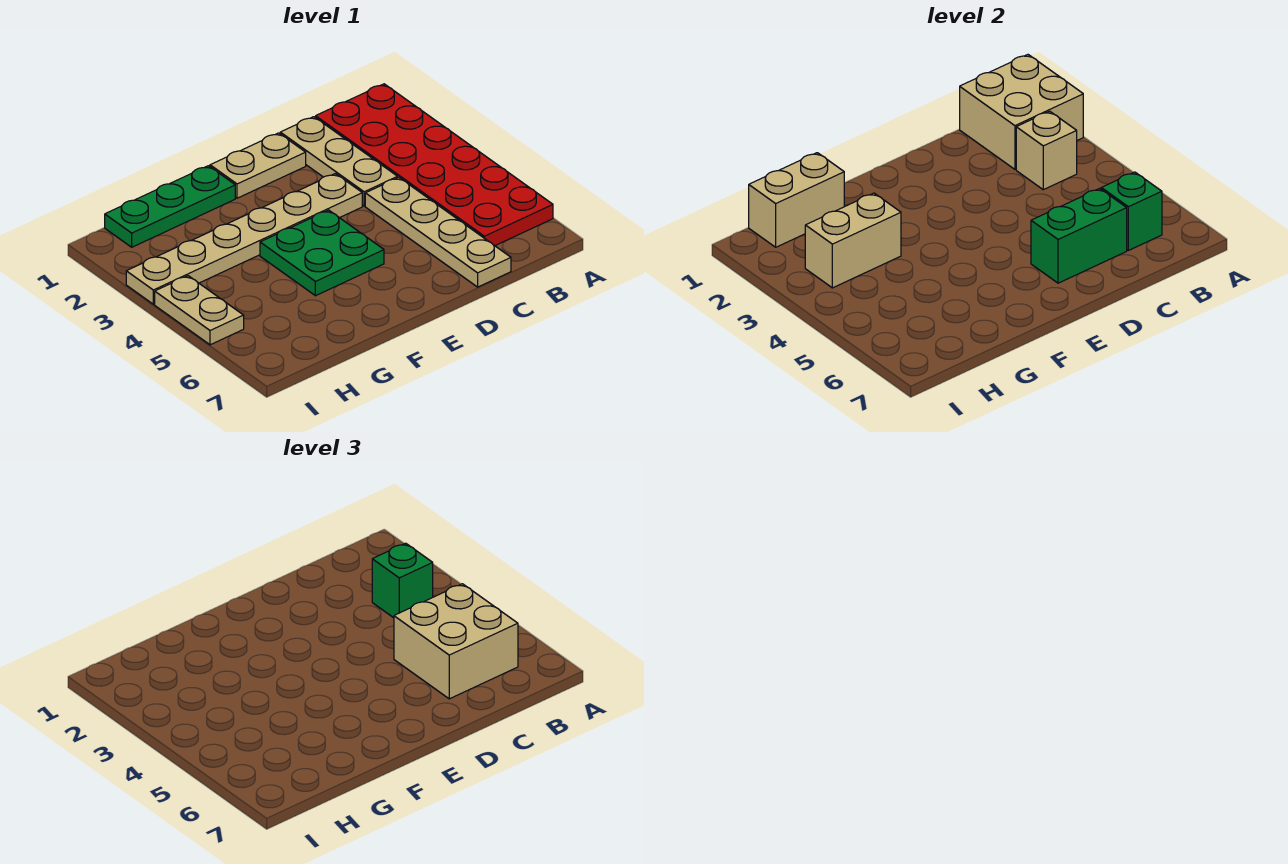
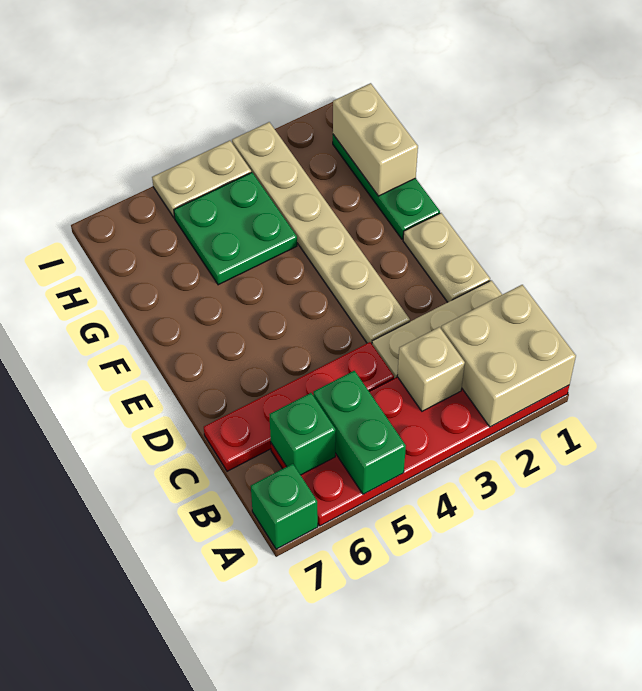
green 1x1 brick [372,543,433,618] -> green 1x1 brick moved to [251,464,318,549]
tan 2x2 brick [394,584,518,699] -> none
tan 1x4 plate [365,178,511,287] -> red 1x4 plate [204,342,394,471]
green 1x2 brick [1031,188,1127,283] -> green 1x2 brick moved to [313,371,406,494]
green 2x2 plate [260,210,384,296] -> green 2x2 plate moved to [174,172,297,285]
tan 1x2 brick [805,193,901,288] -> none

